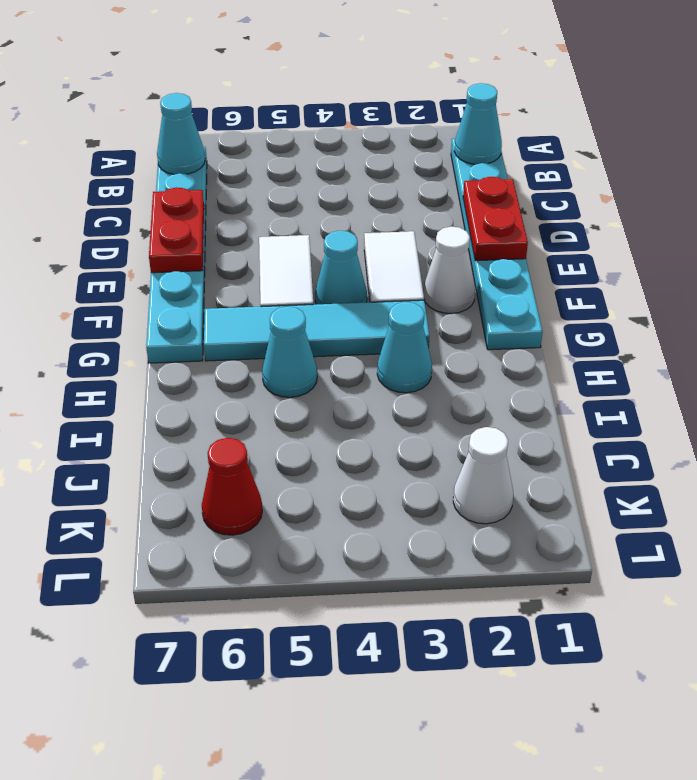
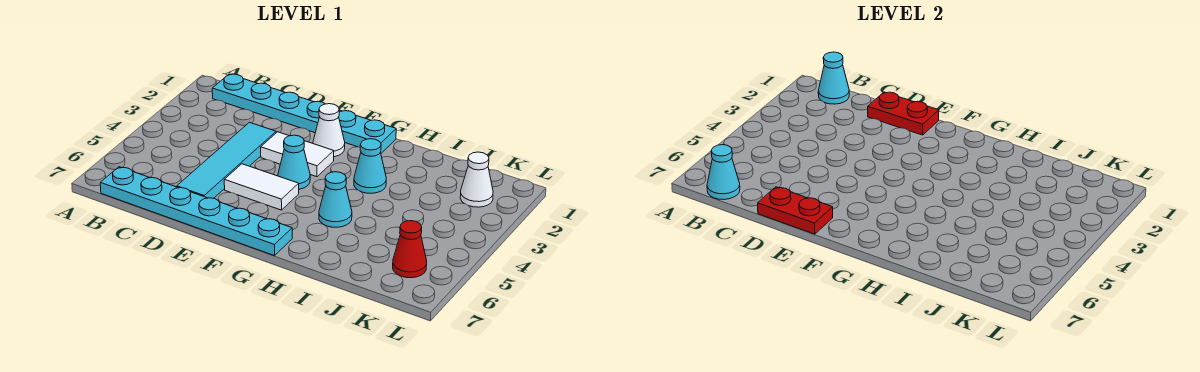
cyan 1x4 tile [204,300,429,361] -> cyan 1x4 tile moved to [177,122,276,198]

